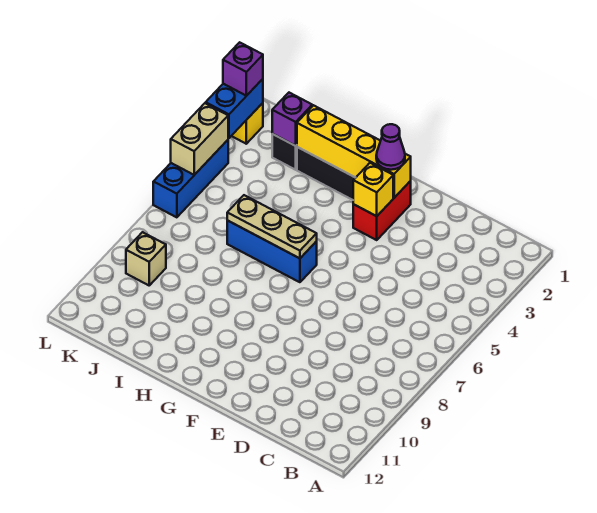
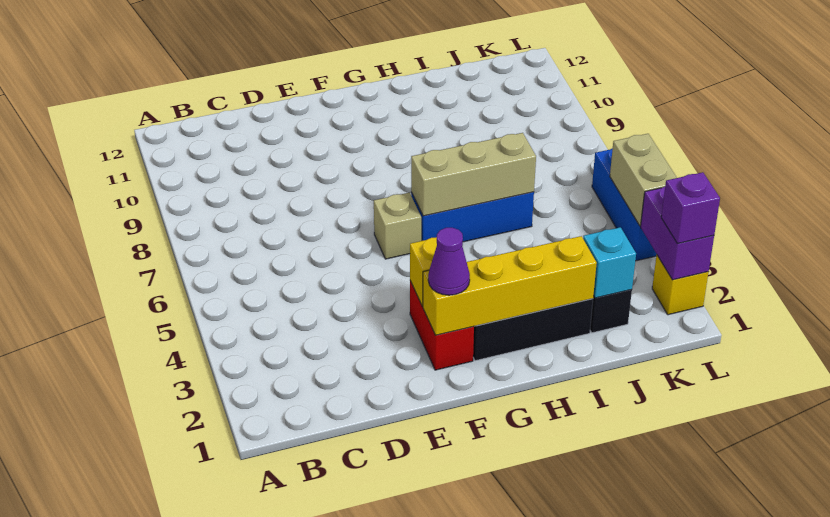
tan 1x3 plate [227,195,317,258] -> tan 1x3 brick [411,133,536,216]
purple 1x1 brick [272,93,312,146] -> cyan 1x1 brick [583,227,636,298]
tan 1x1 brick [126,232,166,285] -> tan 1x1 brick moved to [374,193,421,259]
blue 1x2 brick [206,79,263,138] -> purple 1x2 brick [641,187,714,280]

